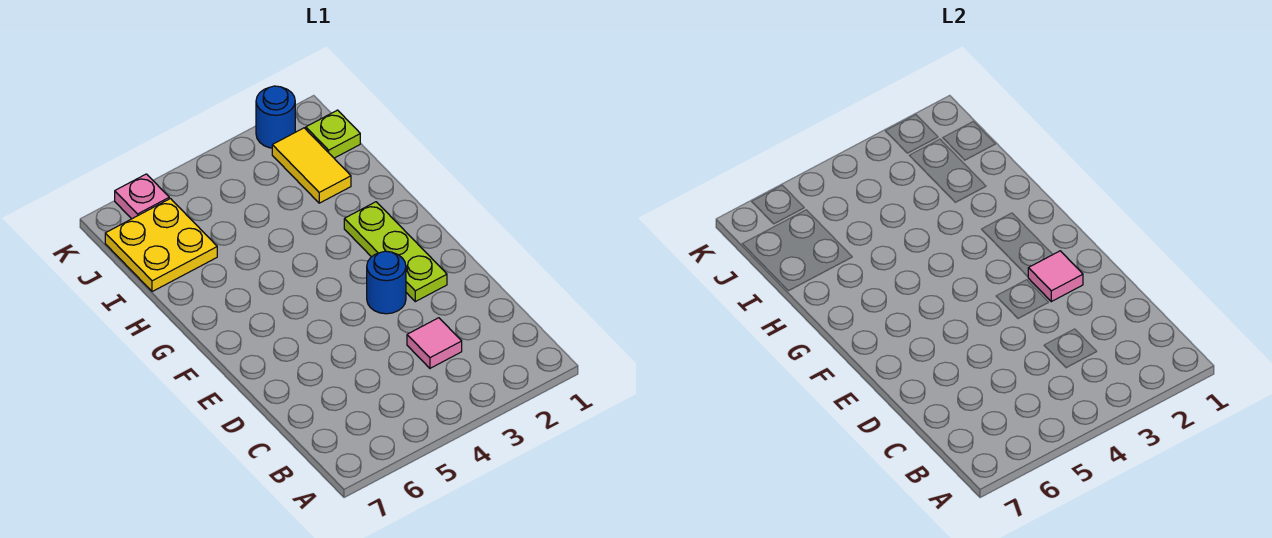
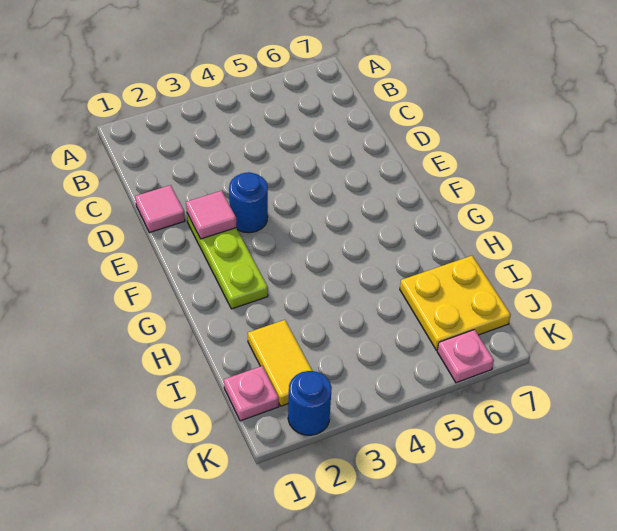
pink 1x1 tile [407,318,462,368] -> pink 1x1 tile moved to [135,185,185,233]
lime 1x1 plate [306,110,360,158] -> pink 1x1 plate [224,366,279,421]

